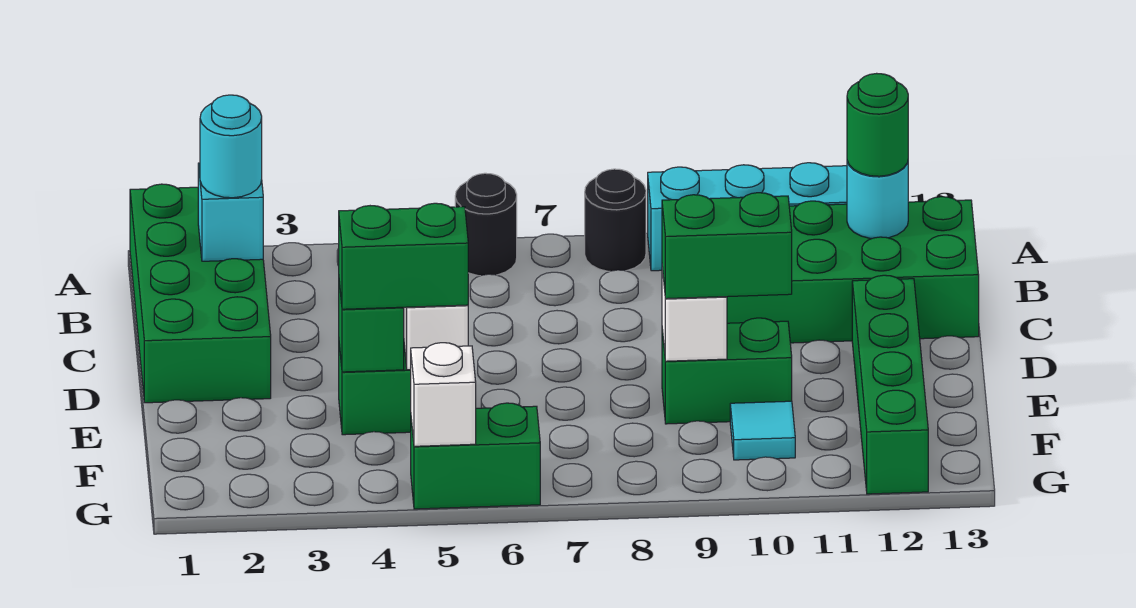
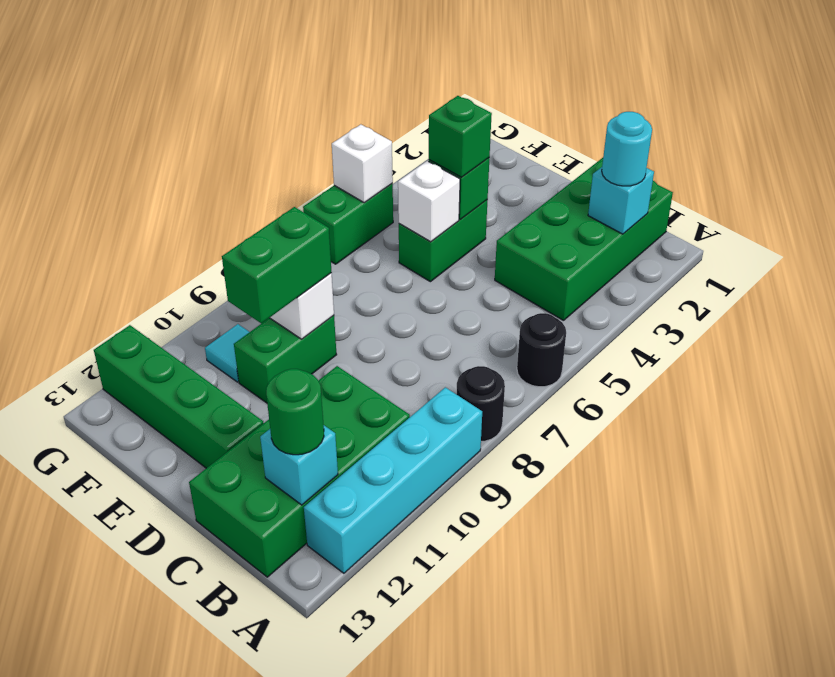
green 2x4 brick [130,184,271,403] -> green 2x4 brick turned to [495,158,673,321]
cyan 1x1 round brick [847,161,908,238] -> cyan 1x1 brick [260,426,338,505]
green 1x2 brick [339,203,468,309] -> green 1x1 brick [429,96,492,177]

